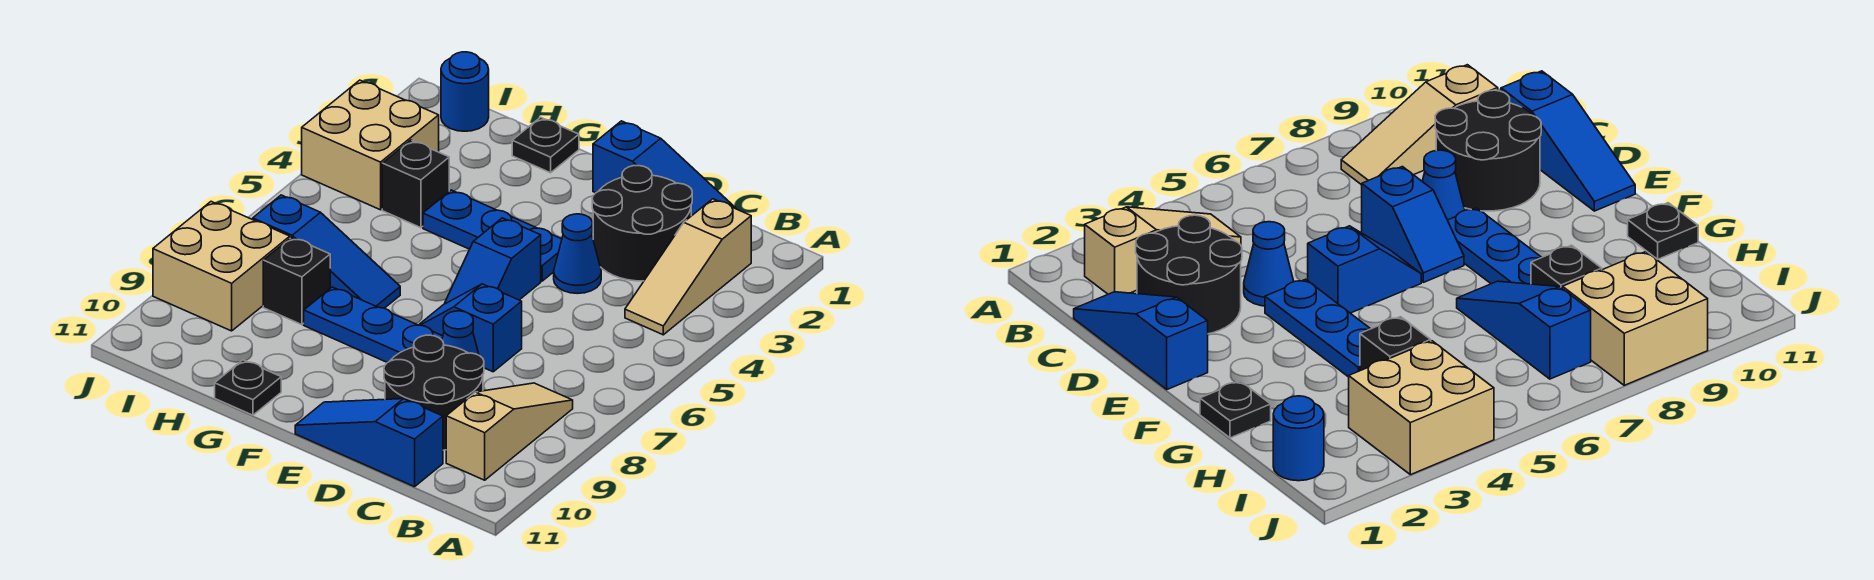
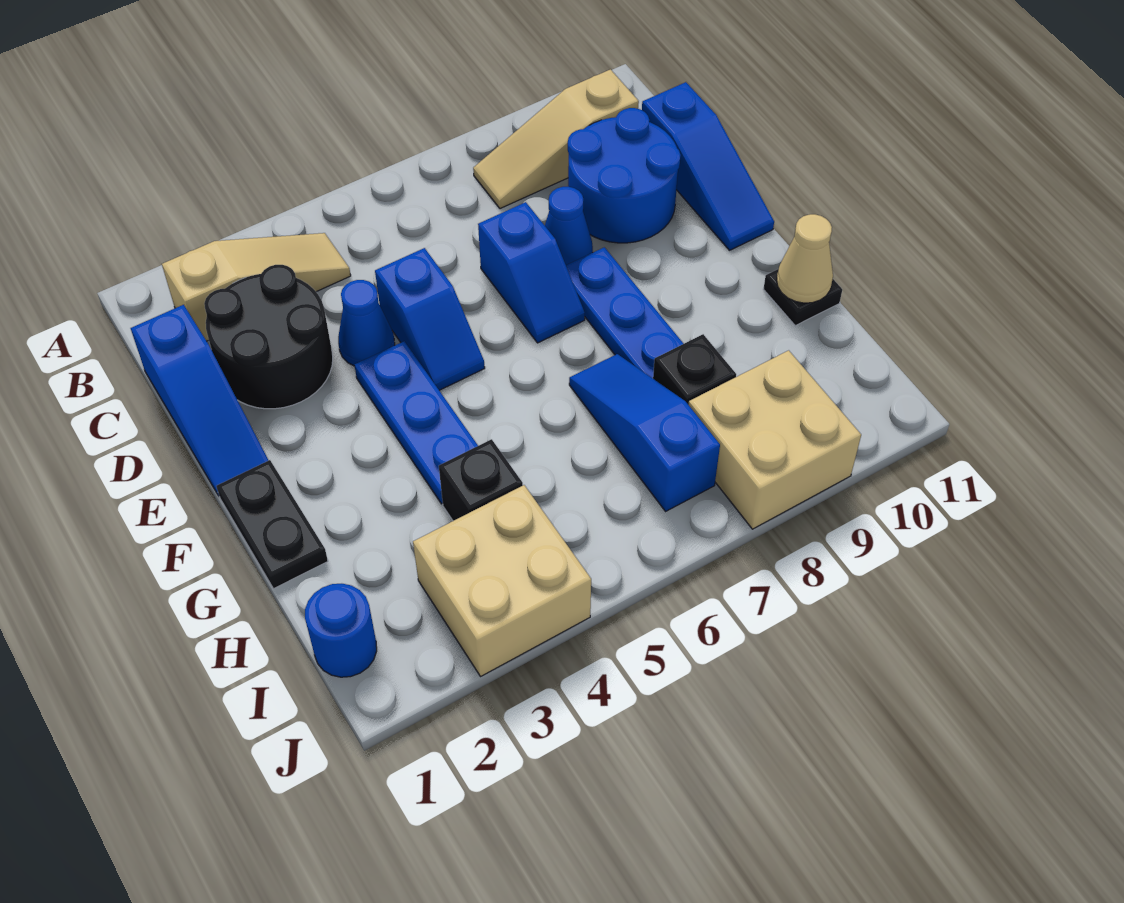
blue 1x3 slope [593,121,736,216] -> blue 1x3 slope turned to [131,305,268,496]
black 2x2 round brick [384,335,484,450] -> blue 2x2 round brick [568,108,680,243]
blue 1x2 slope [444,218,541,304] -> blue 1x2 slope turned to [375,248,485,390]
black 1x1 plate [512,117,579,173] -> black 1x2 plate [216,460,328,589]
none -> tan 1x1 cone [777,214,833,303]

